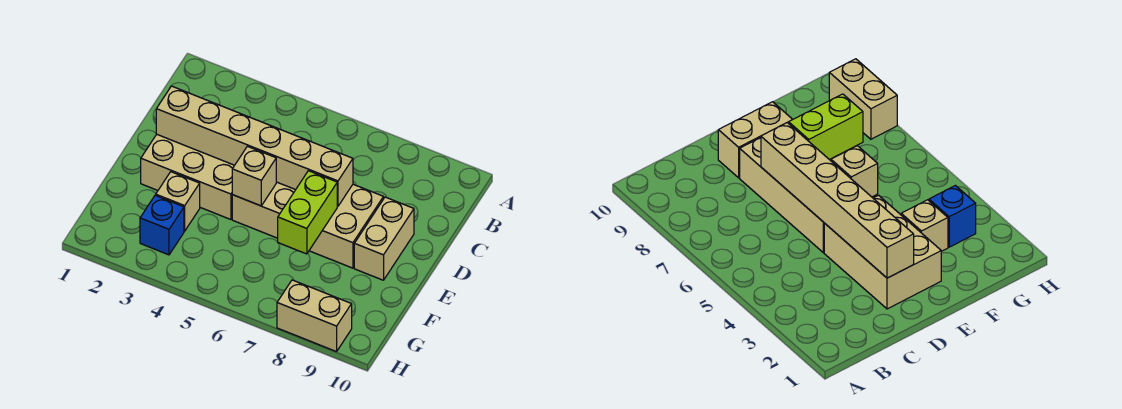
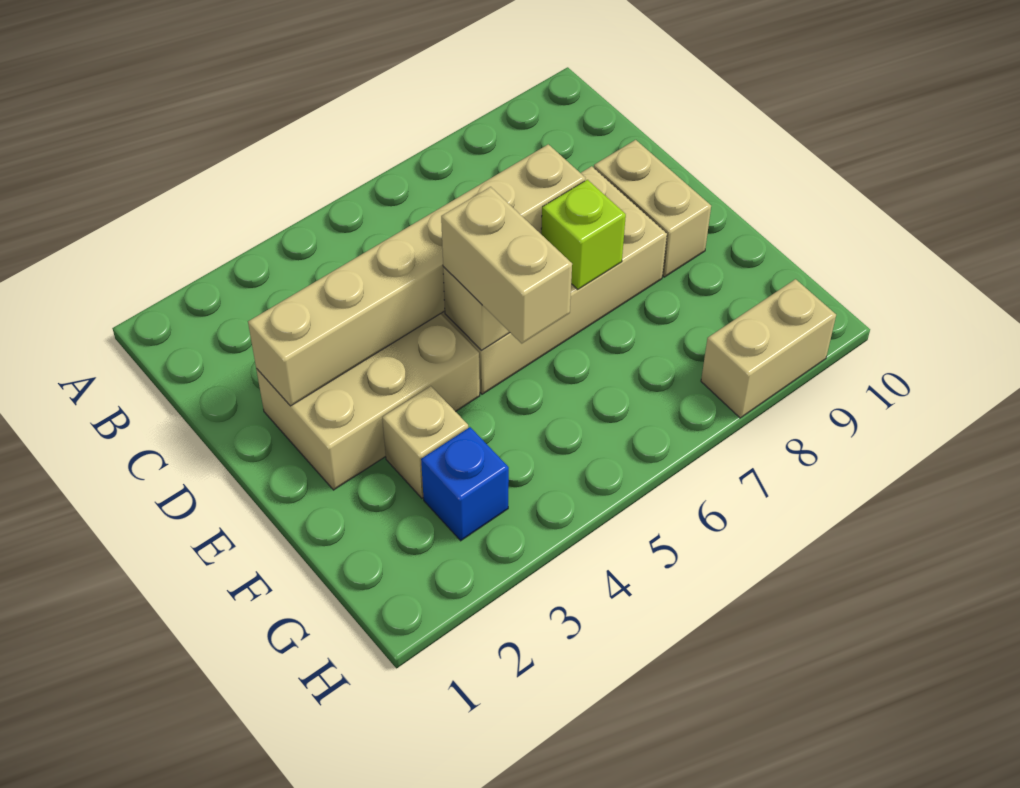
none -> tan 1x2 brick [441,187,572,343]
lime 1x2 brick [278,171,337,254] -> lime 1x1 brick [541,180,626,289]

